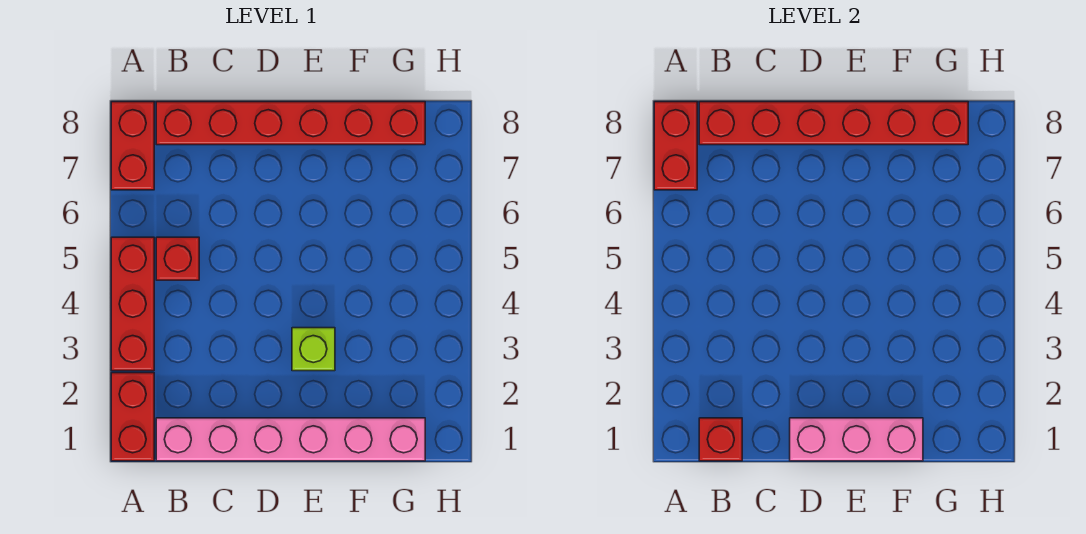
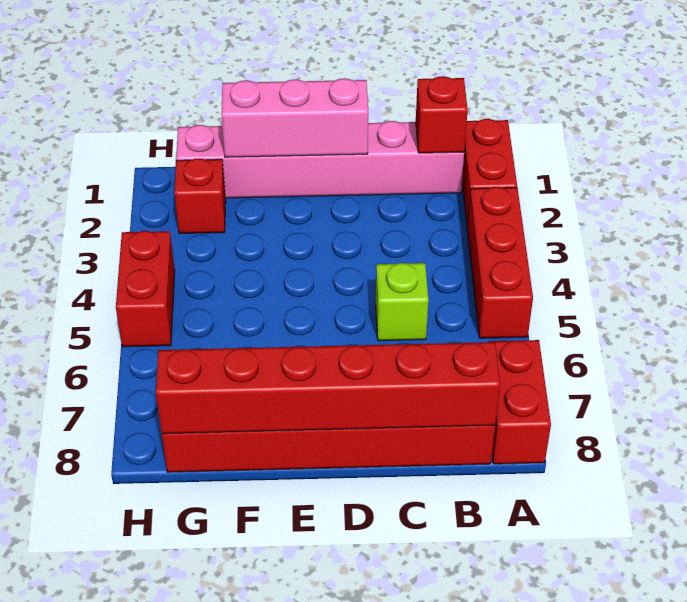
red 1x2 brick [654,102,697,190] -> red 1x2 brick moved to [116,231,175,347]
red 1x1 brick [156,237,199,280] -> red 1x1 brick moved to [174,159,226,234]
lime 1x1 brick [292,328,335,371] -> lime 1x1 brick moved to [376,263,429,341]

